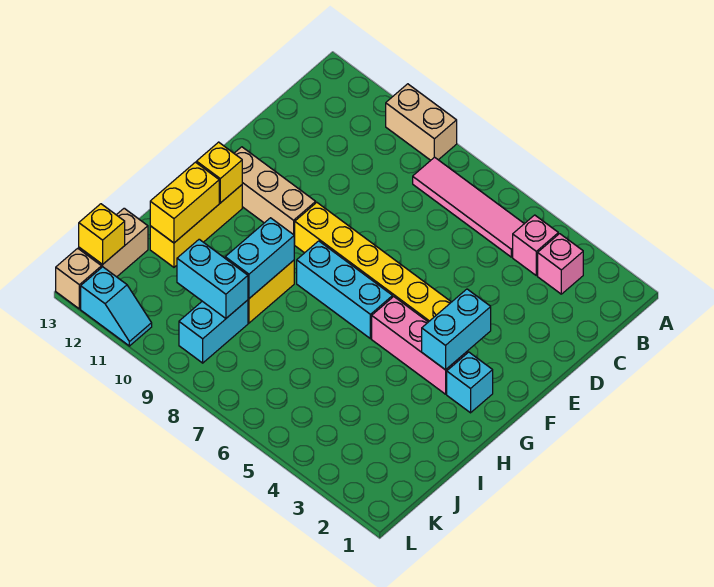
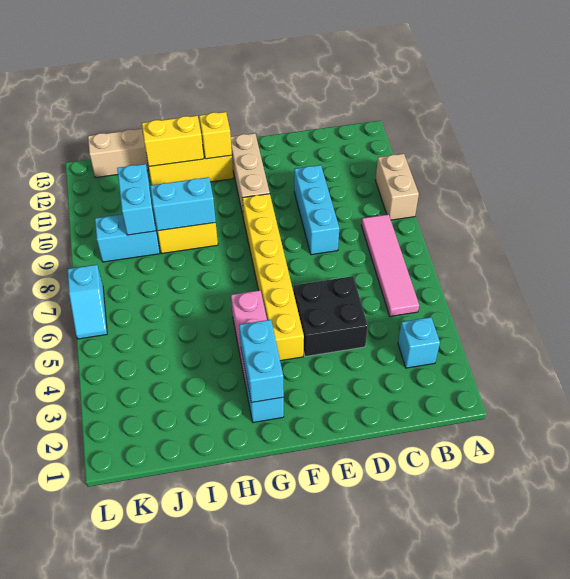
pink 1x1 brick [538,234,583,294] -> cyan 1x1 brick [398,317,440,368]
pink 1x1 brick [513,215,558,276] -> none
none -> black 2x2 brick [293,276,368,357]
cyan 1x2 brick [422,289,491,370] -> cyan 1x2 brick turned to [239,320,284,402]
cyan 1x3 brick [297,241,393,339] -> cyan 1x3 brick moved to [294,165,339,255]
yellow 1x1 brick [79,204,125,264] -> none
cyan 1x2 slope [81,267,152,346] -> cyan 1x2 slope moved to [68,265,107,339]
tan 1x1 brick [56,248,102,309] -> none

